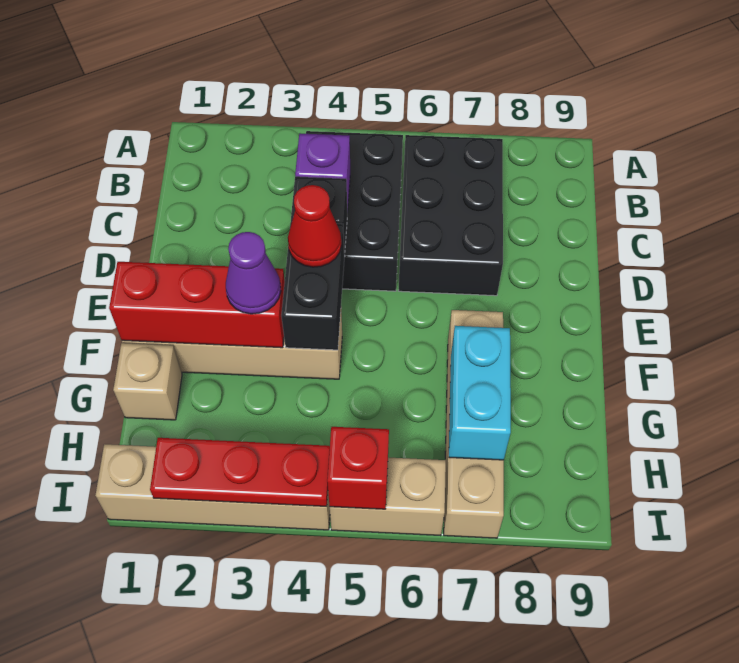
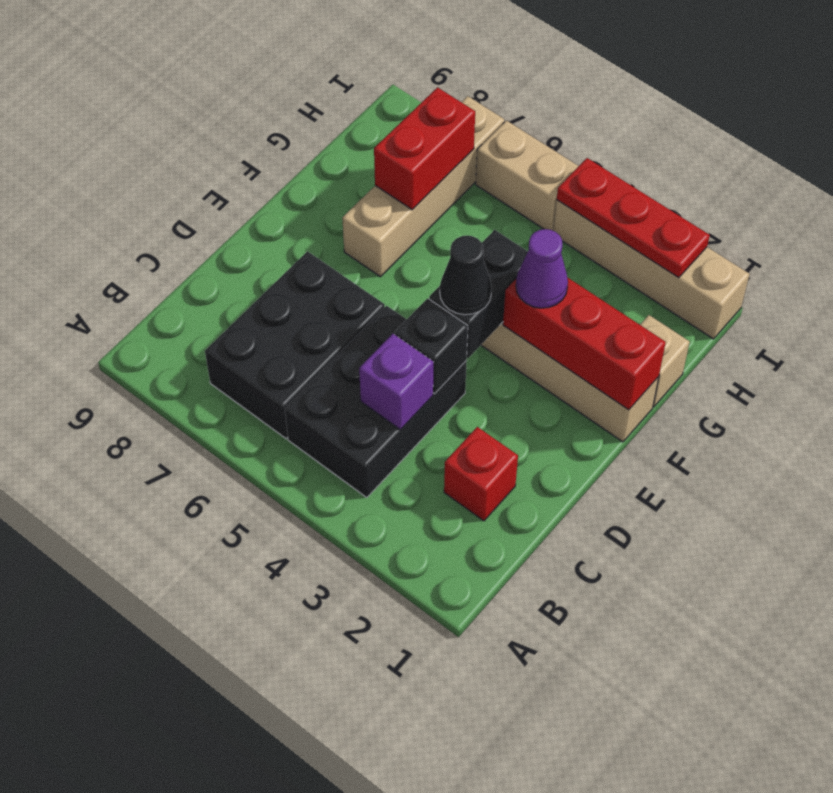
red 1x1 cone [288,185,342,267] -> black 1x1 cone [440,235,492,315]
cyan 1x2 brick [449,326,511,460] -> red 1x2 brick [374,87,475,210]
red 1x1 brick [327,427,389,509] -> red 1x1 brick moved to [444,427,518,521]

